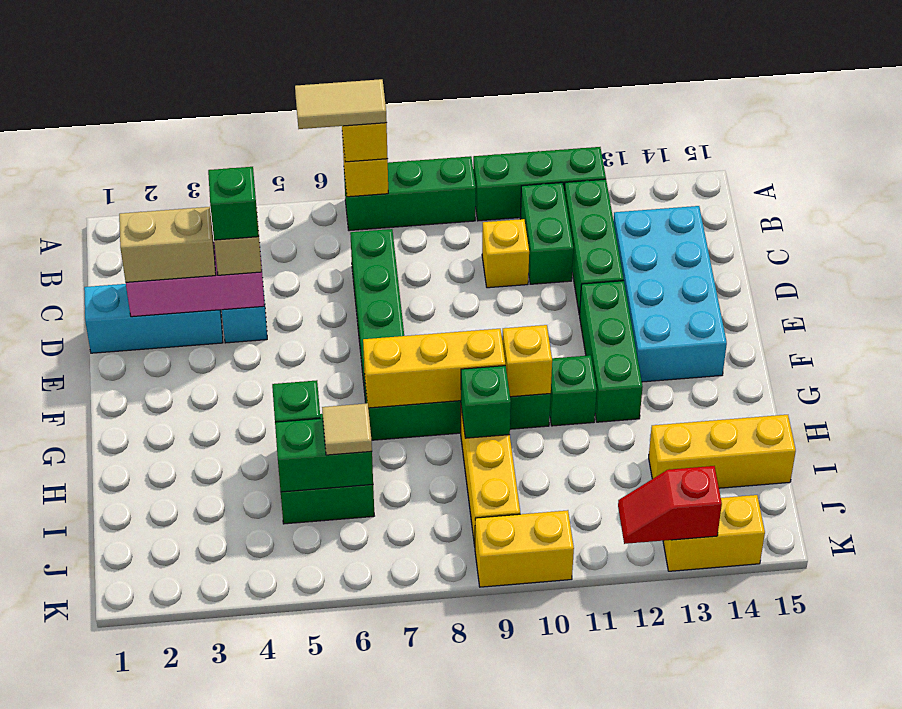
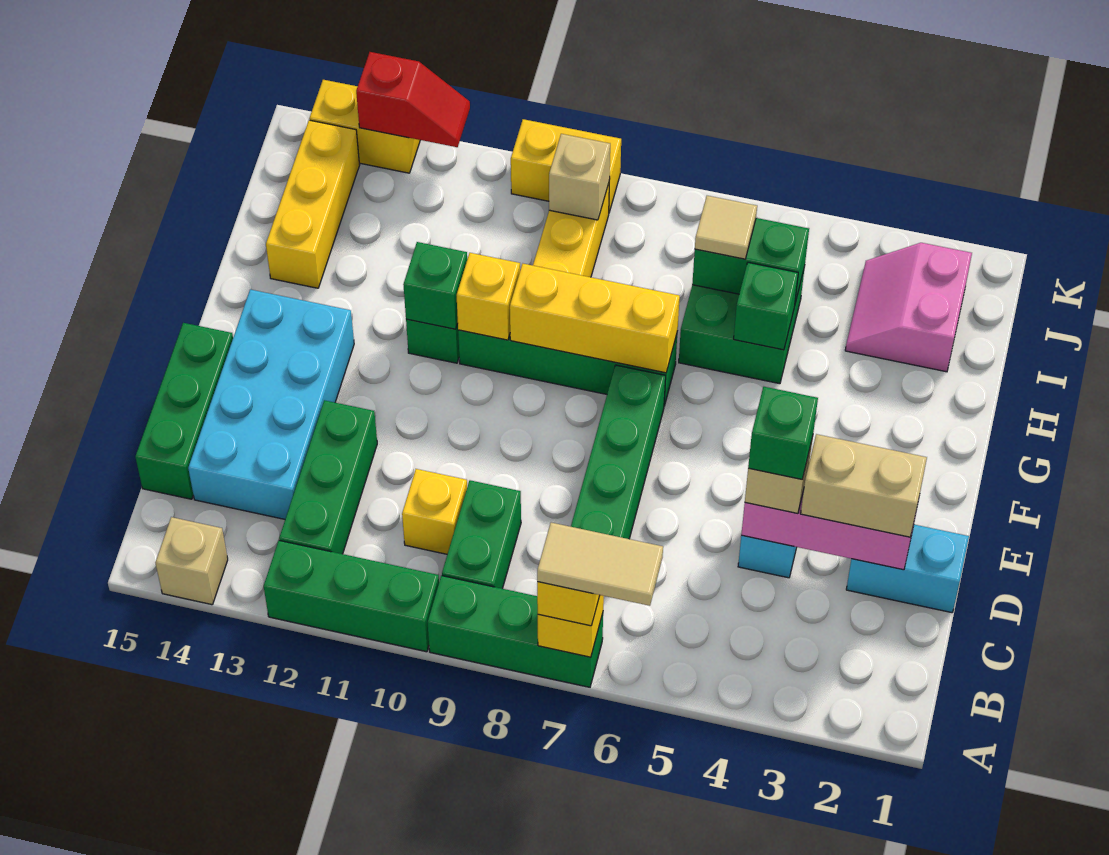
none -> tan 1x1 brick [155,517,228,605]
green 1x2 brick [520,183,573,284] -> green 1x2 brick moved to [442,480,521,589]
cyan 1x3 brick [84,284,223,353] -> cyan 1x2 brick [846,525,969,613]
green 1x3 brick [580,281,643,422] -> green 1x3 brick moved to [135,323,233,499]
green 1x1 brick [461,366,511,438] -> green 1x1 brick moved to [403,242,467,329]
none -> pink 2x2 slope [845,243,972,372]
yellow 1x3 brick [649,415,796,488] -> yellow 1x3 brick turned to [266,120,360,288]
none -> tan 1x1 brick [549,134,610,220]

